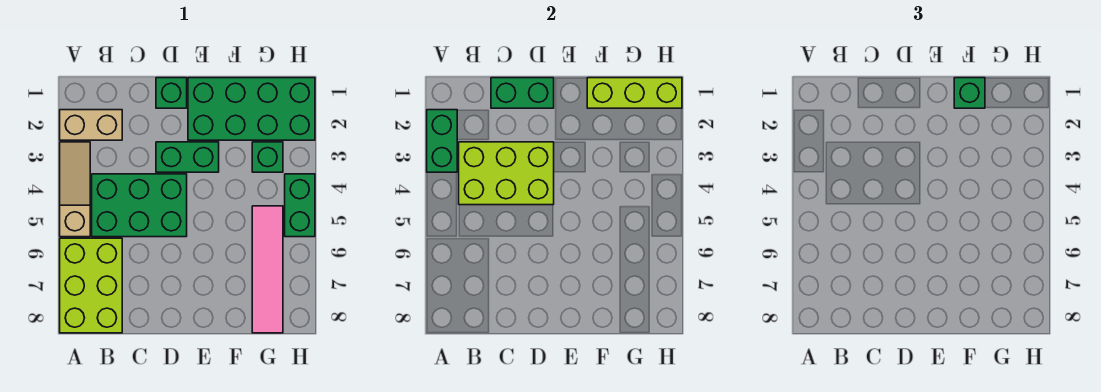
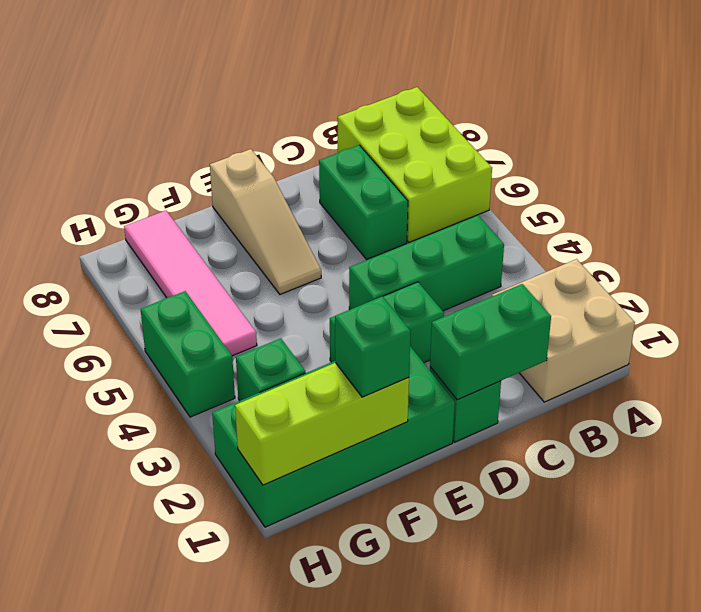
tan 1x2 brick [60,110,122,140] -> tan 2x2 brick [492,259,635,402]
green 1x2 brick [427,110,457,172] -> green 1x2 brick moved to [319,145,408,259]
tan 1x3 slope [60,142,90,237] -> tan 1x3 slope moved to [210,149,321,294]
lime 2x3 brick [459,142,554,205] -> none
green 2x3 brick [92,174,187,237] -> green 1x3 brick [349,215,504,311]

